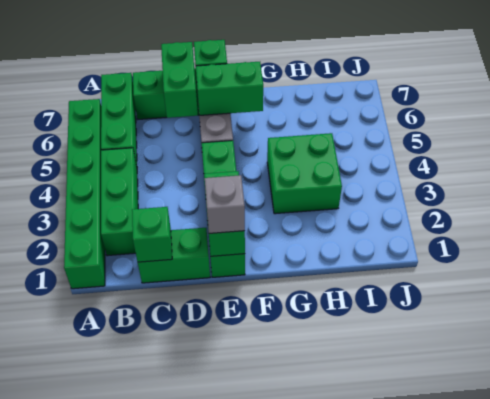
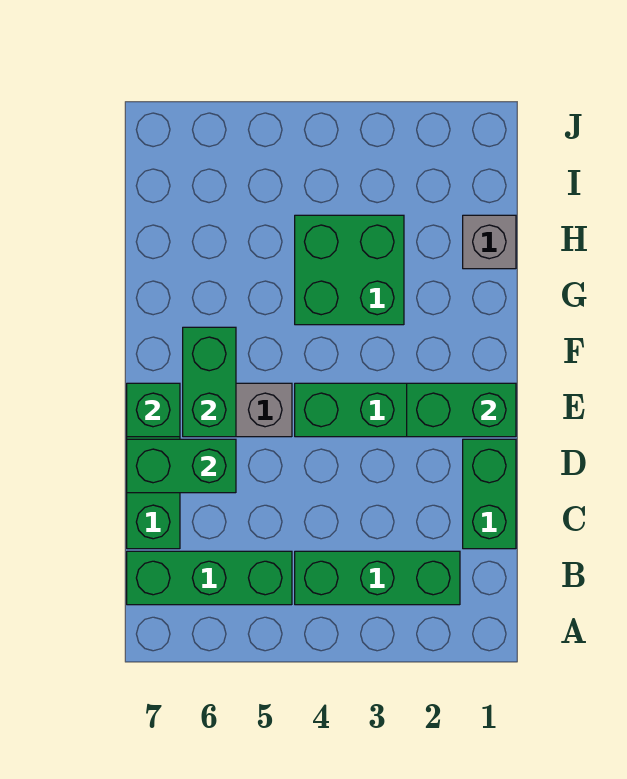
green 1x6 brick [64,99,105,289] -> none
green 1x1 brick [132,207,172,262] -> none
grey 1x1 brick [204,175,245,233] -> grey 1x1 brick moved to [463,215,516,269]

